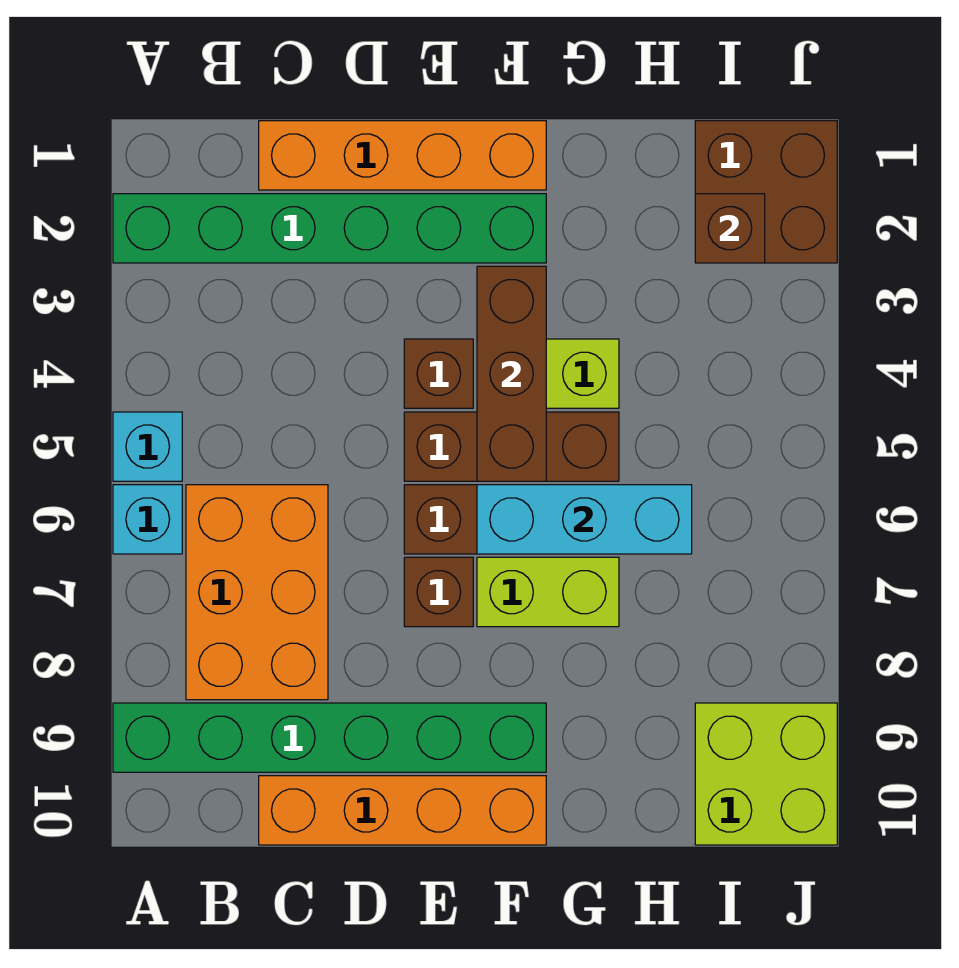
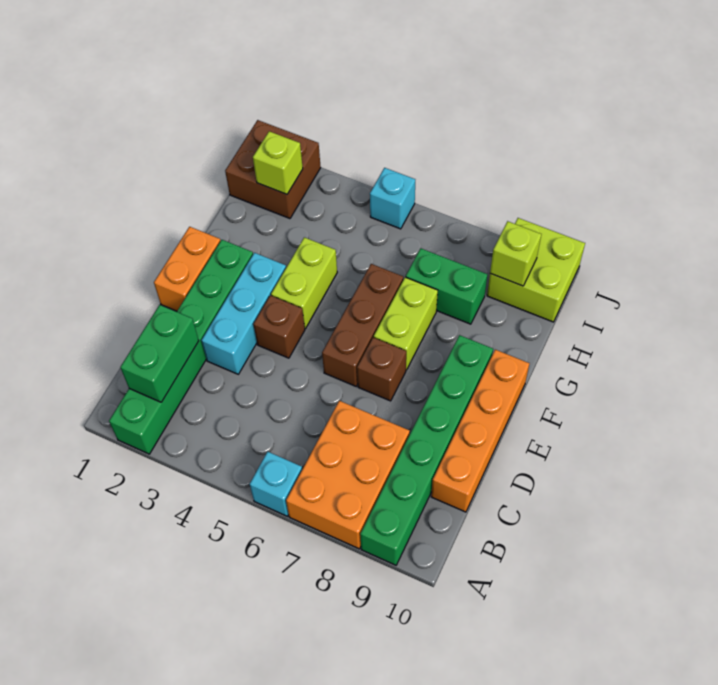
cyan 1x1 brick [113,412,182,481] -> cyan 1x1 brick moved to [370,168,415,229]
none -> green 1x2 brick [120,305,199,402]
orange 2x3 brick [186,485,328,700] -> orange 2x3 brick turned to [286,401,410,549]
orange 1x4 brick [259,121,546,190] -> orange 1x2 brick [154,227,220,311]
brown 1x3 brick [404,412,619,481] -> none
brown 1x3 brick [477,266,546,481] -> none
cyan 1x3 brick [477,485,692,554] -> cyan 1x3 brick moved to [201,253,286,374]
none -> green 1x2 brick [406,248,487,324]
brown 1x1 brick [695,194,765,263] -> lime 1x1 brick [253,131,303,194]
none -> lime 1x1 brick [490,221,541,286]

